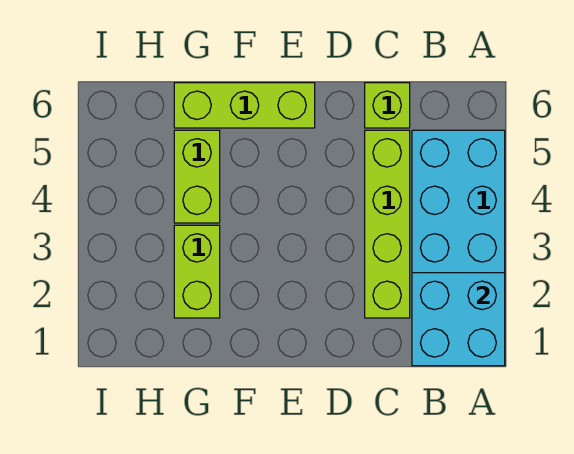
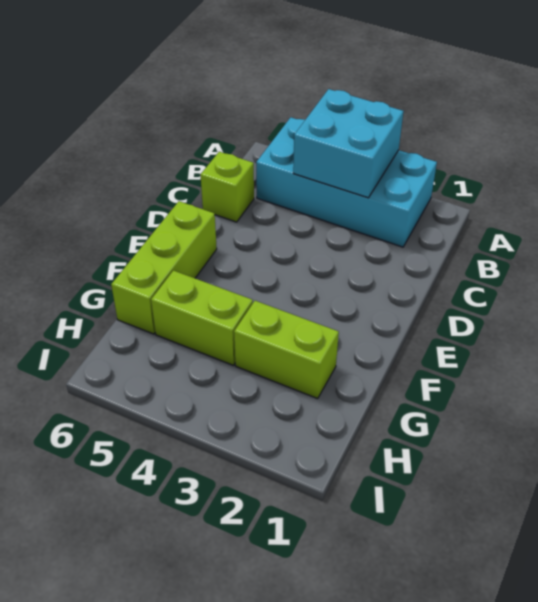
cyan 2x2 brick [412,273,505,366] -> cyan 2x2 brick moved to [293,89,403,198]
lime 1x4 brick [365,130,410,318] -> none

